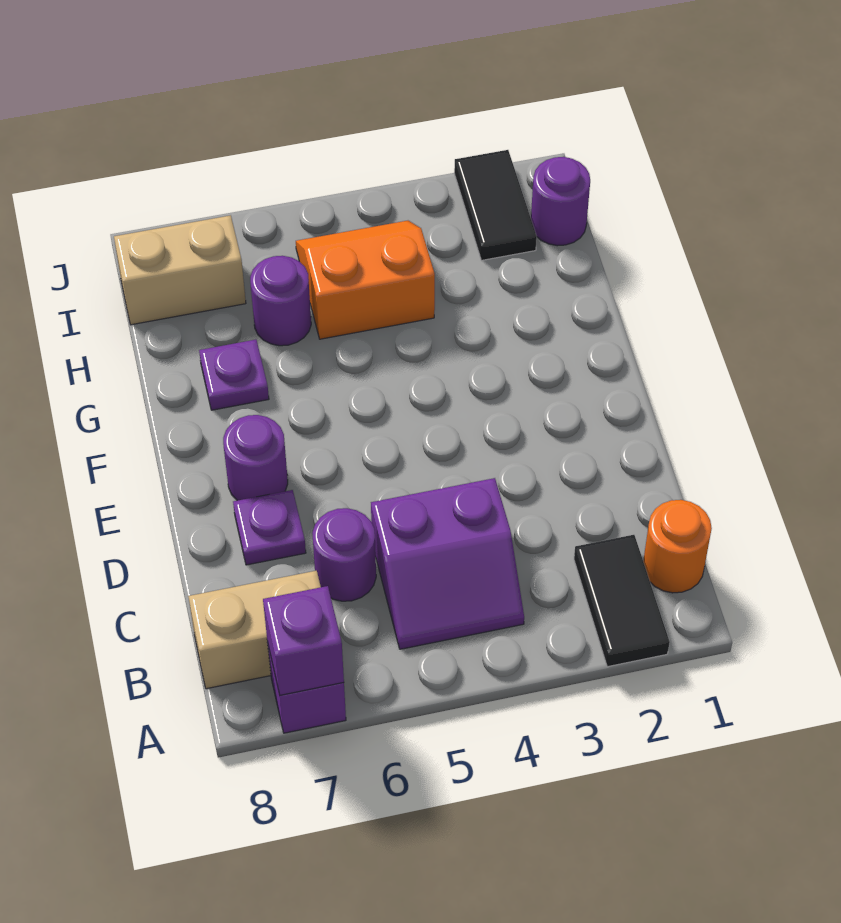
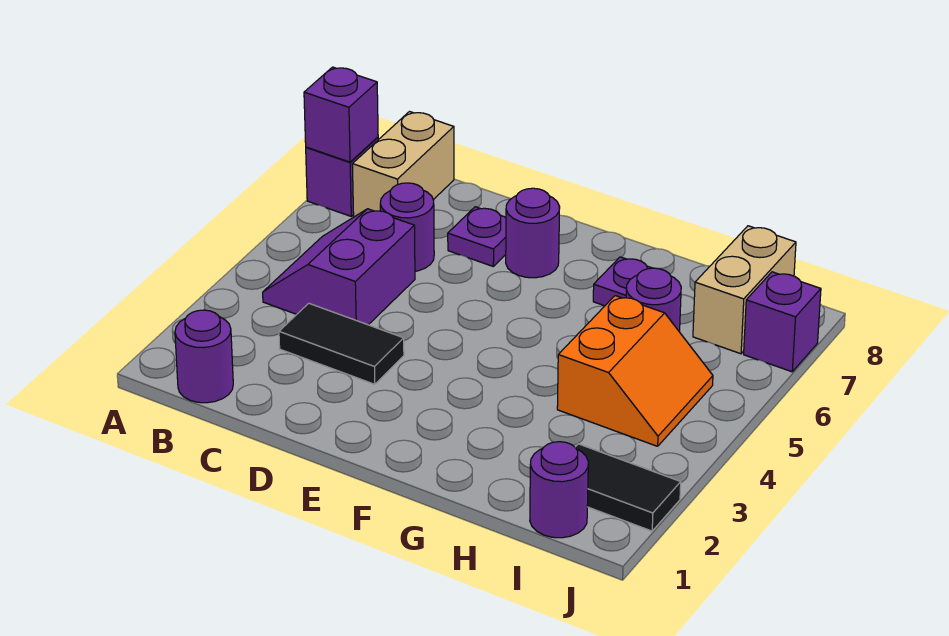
black 1x2 tile [574,535,670,667] -> black 1x2 tile moved to [279,303,404,384]
orange 1x1 round brick [643,500,712,593] -> purple 1x1 round brick [175,310,233,403]
none -> purple 1x1 brick [744,272,821,372]

